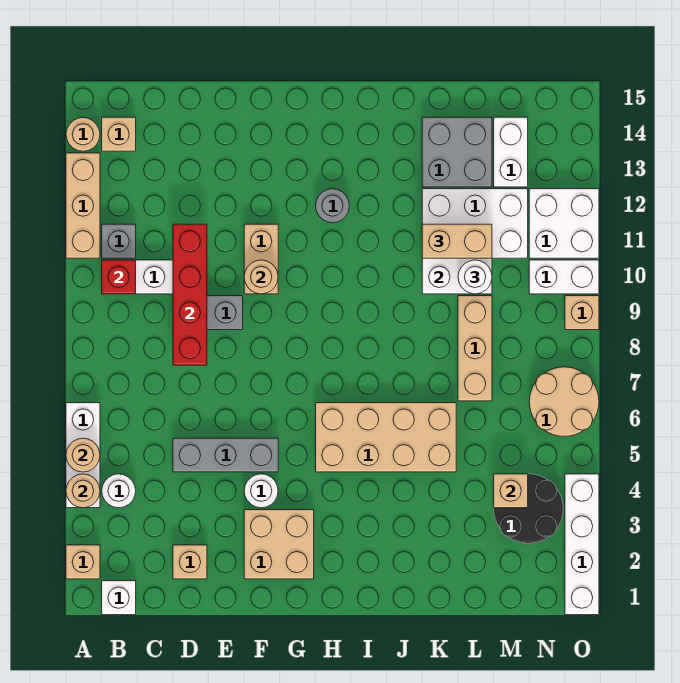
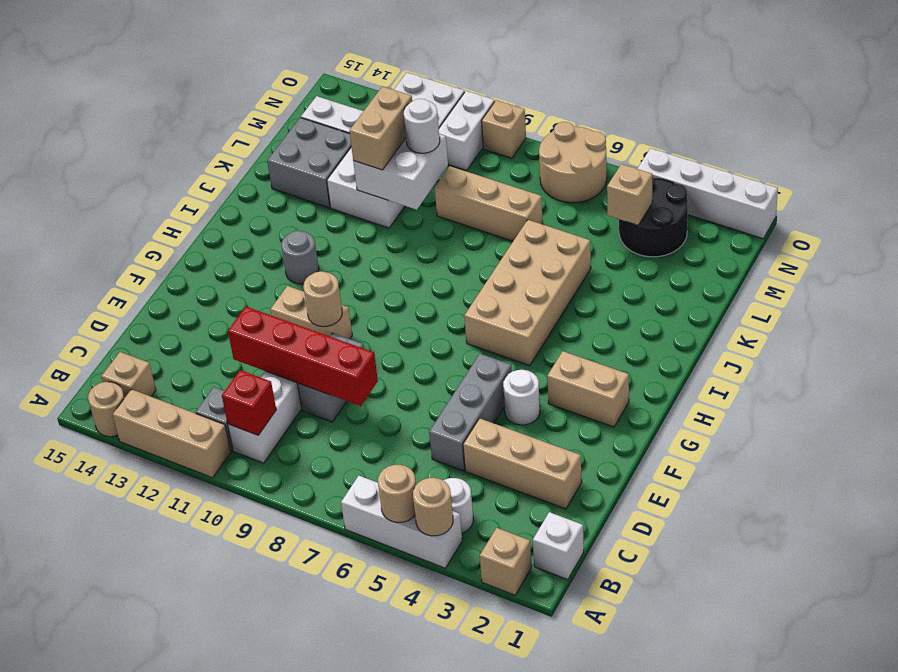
tan 1x1 brick [173,545,207,579] -> tan 1x3 brick [463,418,582,509]
tan 2x2 brick [244,510,314,579] -> tan 1x2 brick [547,351,629,427]

